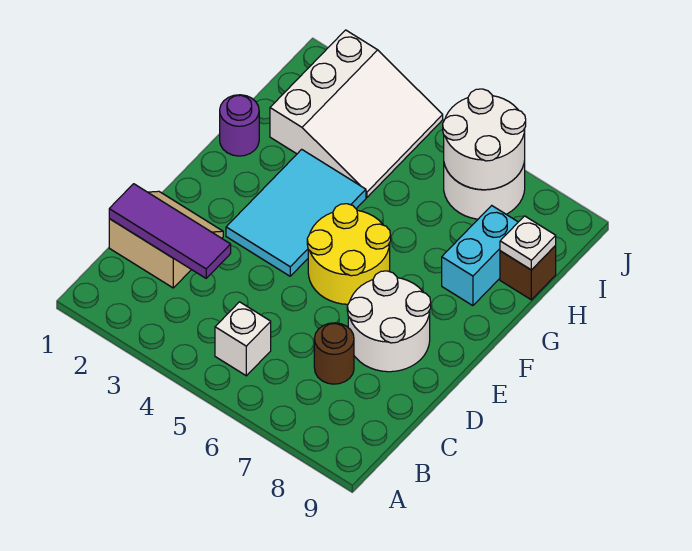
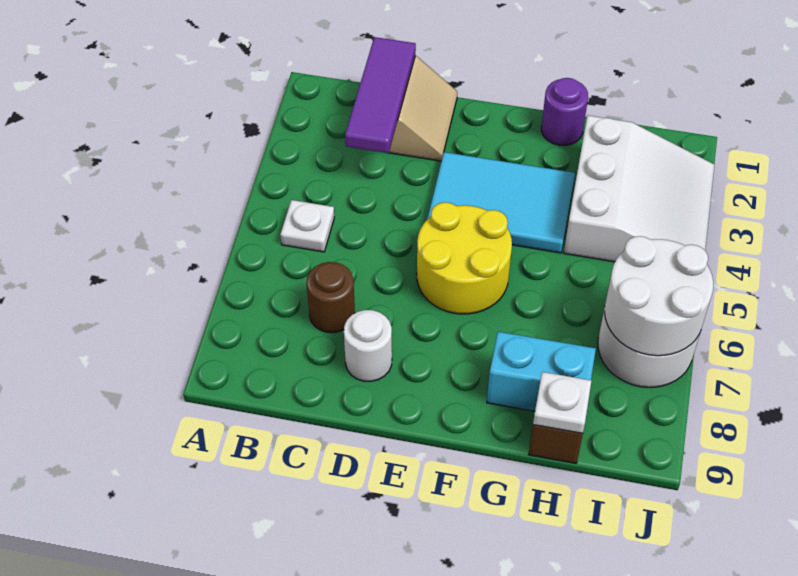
white 1x1 brick [215,302,271,376] -> white 1x1 plate [280,200,334,252]
white 2x2 round brick [347,271,431,372] -> white 1x1 round brick [344,310,392,381]
white 3x3 slope [270,30,443,197] -> white 3x3 slope turned to [564,116,714,262]

